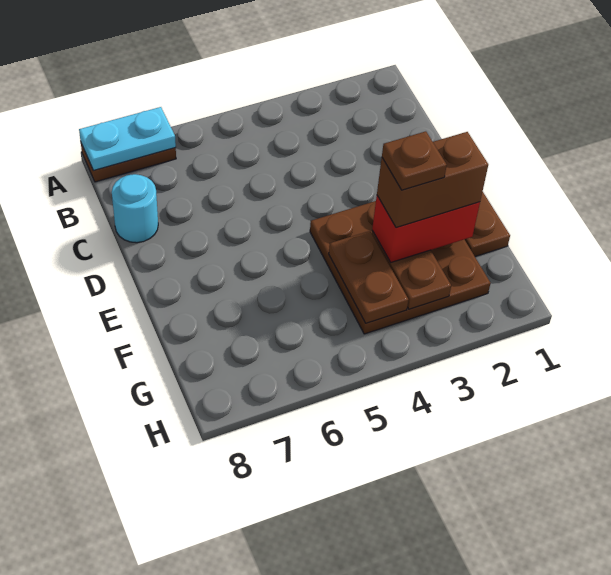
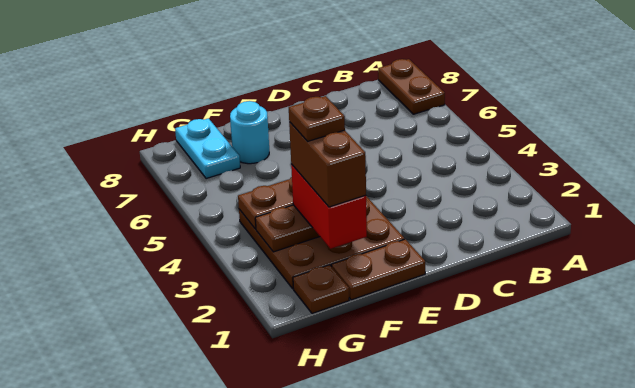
cyan 1x2 plate [79,107,176,171] -> cyan 1x2 plate moved to [175,118,240,179]
cyan 1x1 round brick [112,174,158,243] -> cyan 1x1 round brick moved to [230,101,269,164]
none -> brown 1x1 plate [293,265,349,313]

